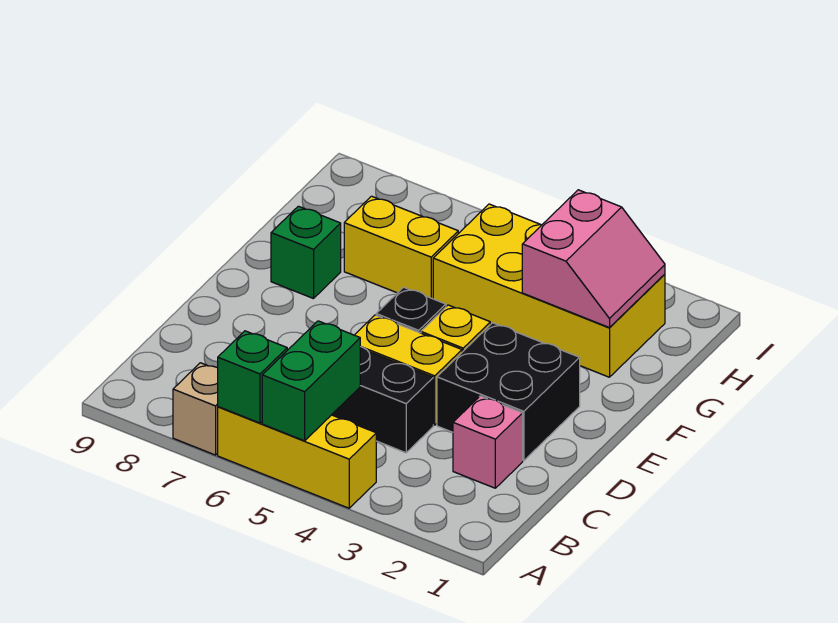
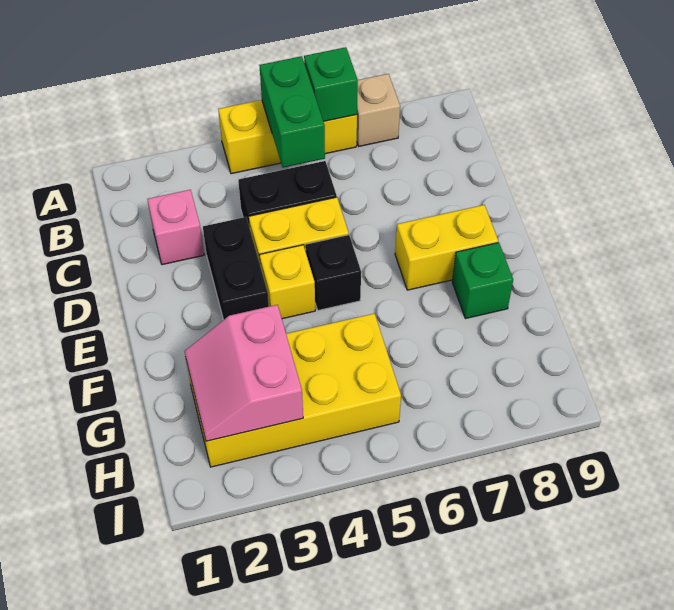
black 2x2 brick [437,323,580,461] -> black 1x2 brick [203,217,269,320]
yellow 1x2 brick [344,196,458,299] -> yellow 1x2 brick moved to [395,205,498,290]

